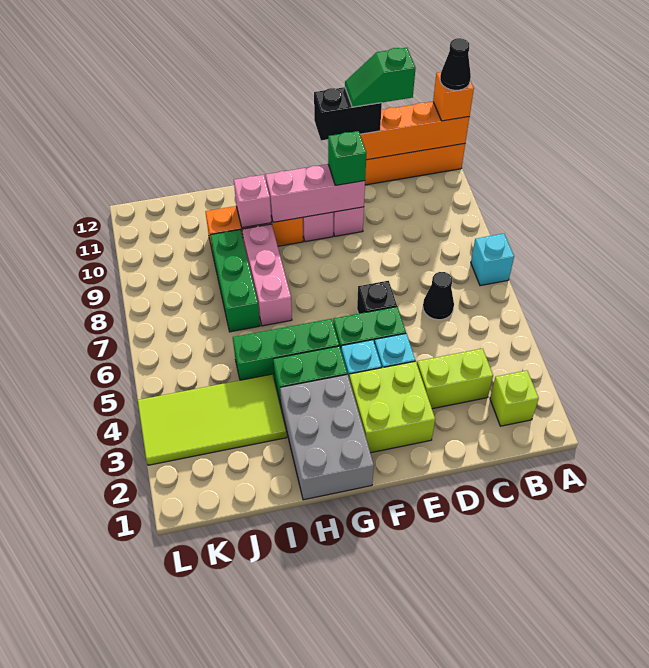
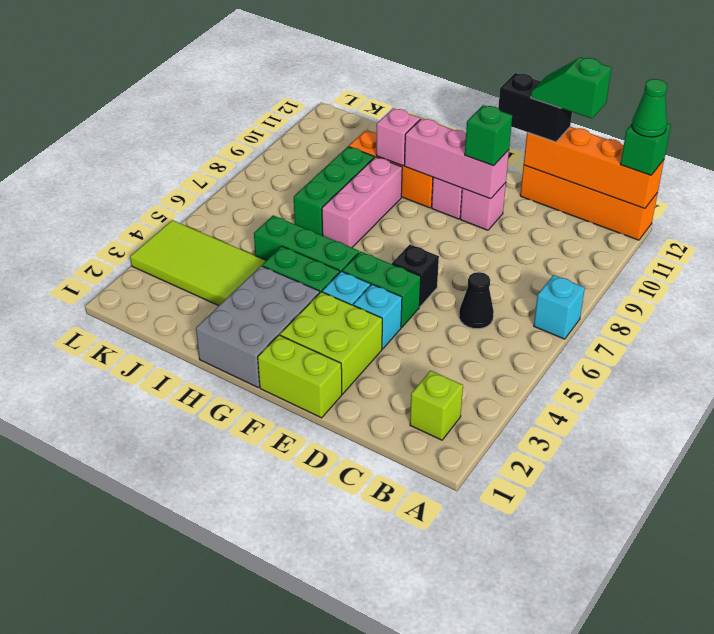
orange 1x1 brick [433,72,474,121] -> green 1x1 brick [621,123,671,175]
black 1x1 cone [440,38,471,90] -> green 1x1 cone [632,79,667,137]
lime 1x2 brick [417,348,493,409] -> lime 1x2 brick moved to [258,335,342,418]

